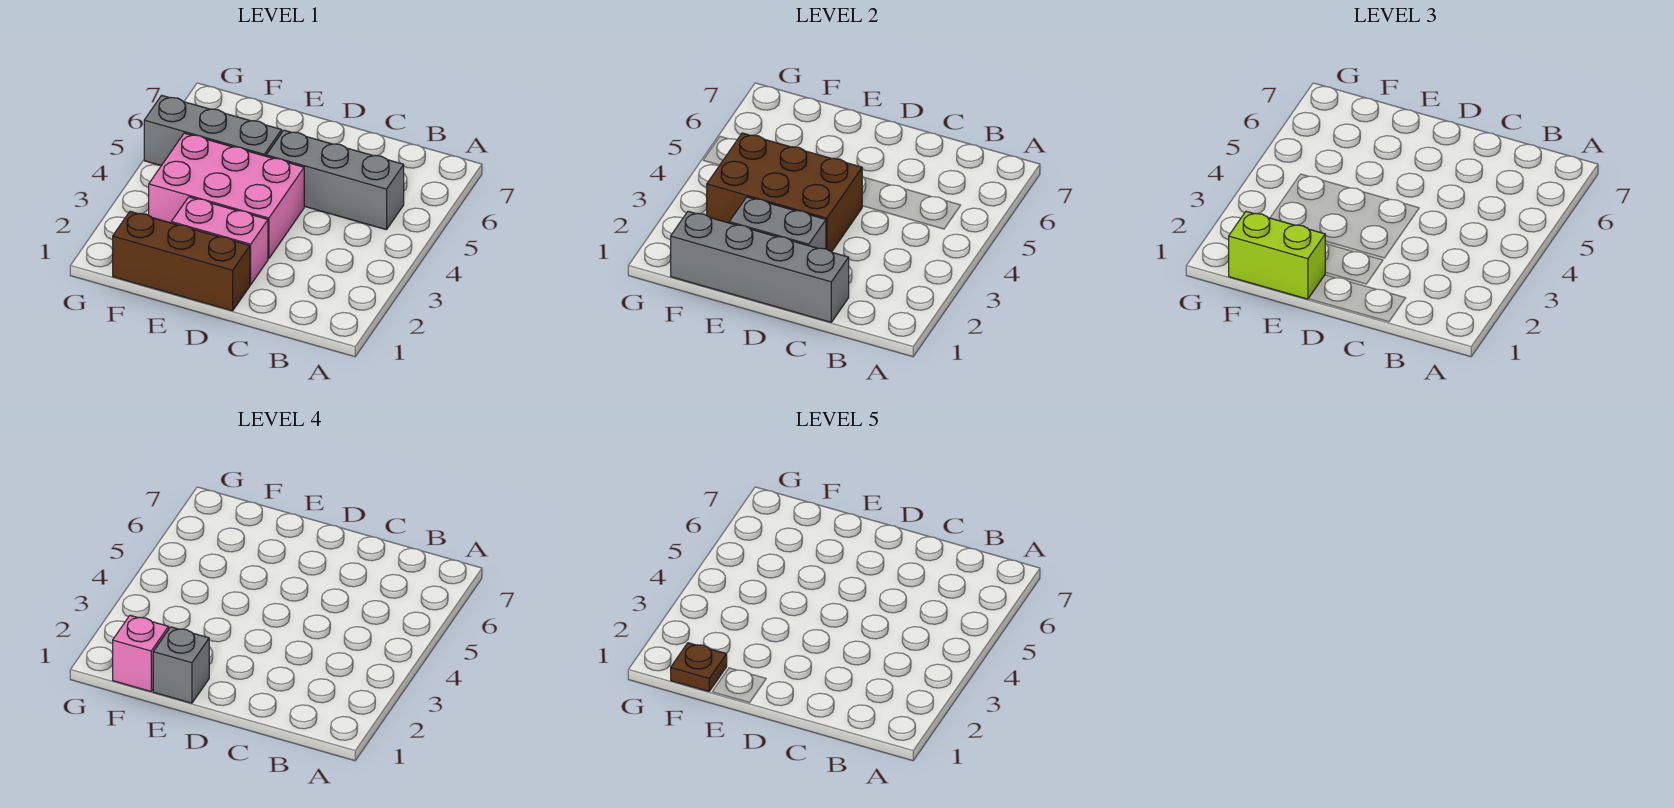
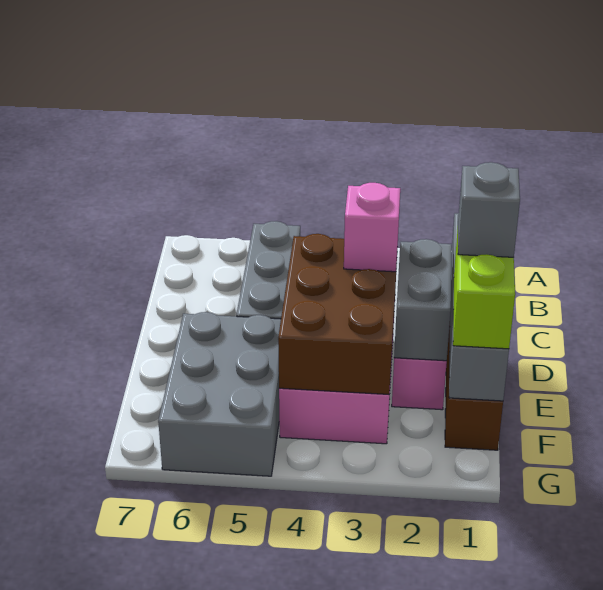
grey 1x3 brick [144,95,282,166] -> grey 2x3 brick [158,312,281,476]
pink 1x1 brick [113,615,169,692] -> pink 1x1 brick moved to [344,183,400,272]
brown 1x1 plate [671,643,727,692] -> none

